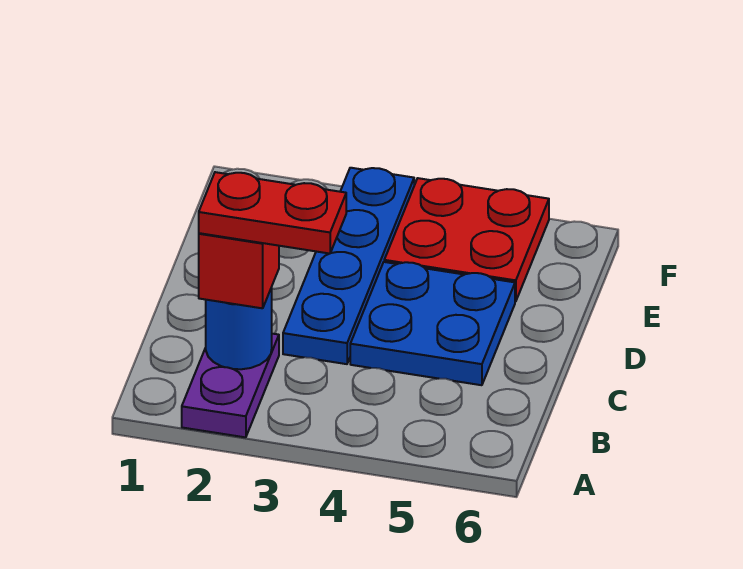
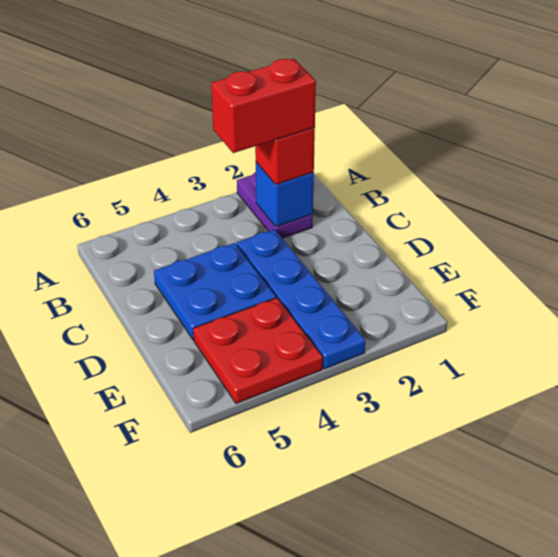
blue 1x1 round brick [206,287,272,369] -> blue 1x1 brick [256,162,314,227]
red 1x2 plate [199,172,346,254] -> red 1x2 brick [211,59,316,153]

